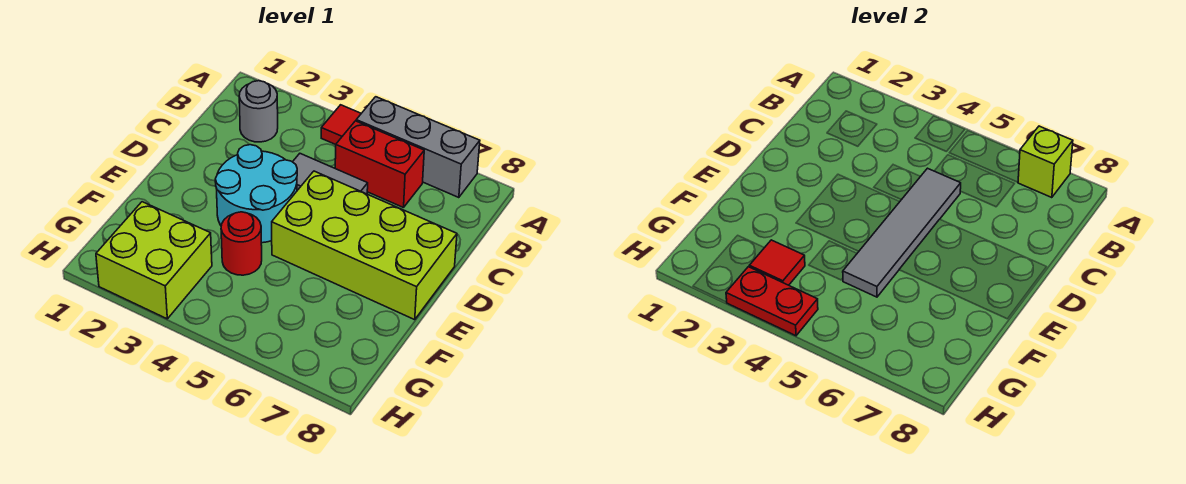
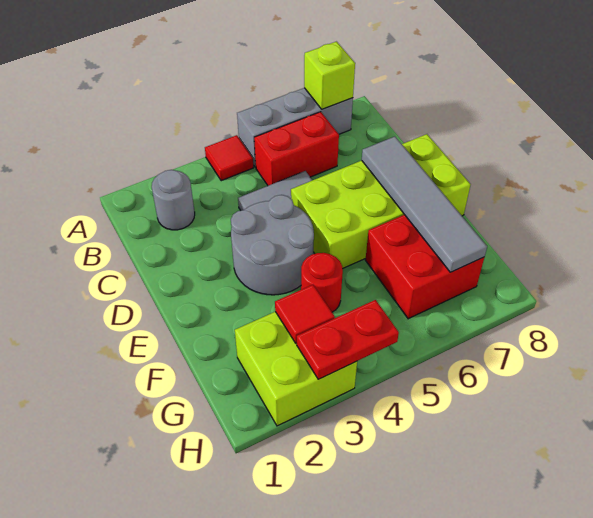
grey 1x4 tile [843,168,961,297] -> grey 1x4 tile moved to [362,137,487,272]
cyan 2x2 round brick [215,145,297,243] -> grey 2x2 round brick [231,195,314,295]
none -> red 2x2 brick [366,215,484,319]

